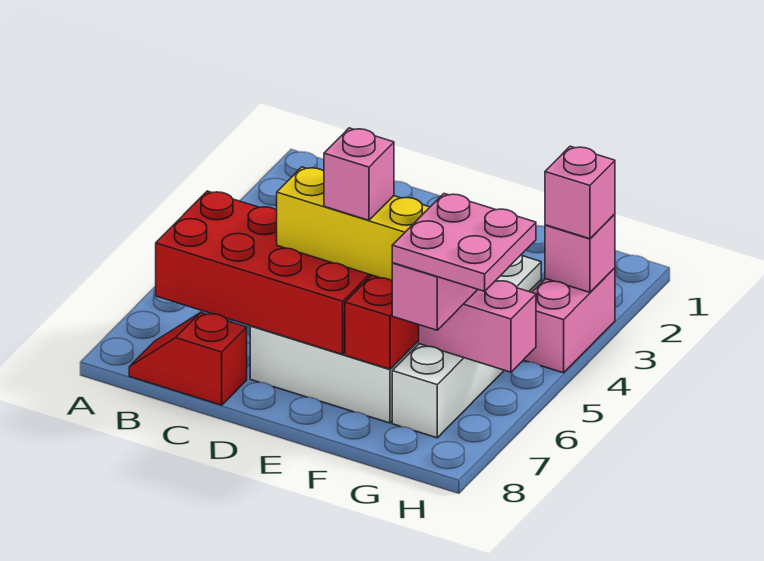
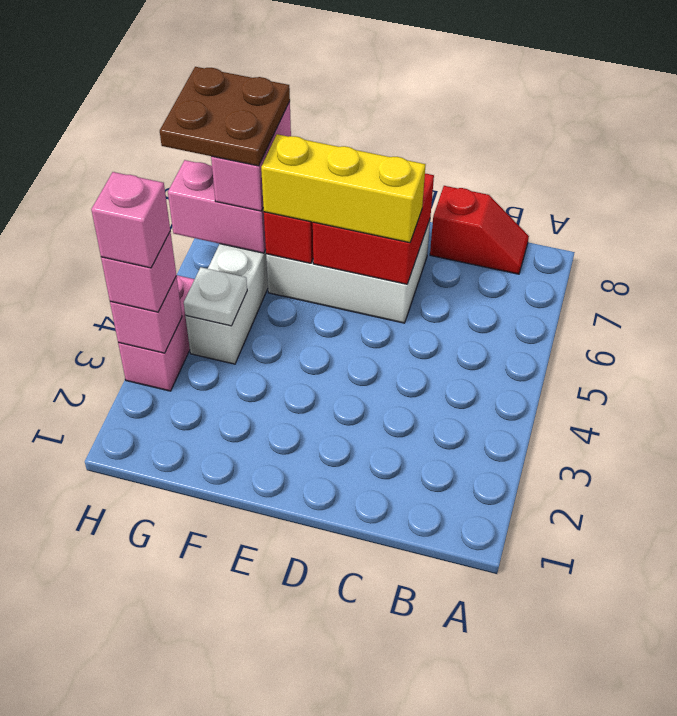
red 2x4 brick [156,191,371,354] -> red 2x2 brick [313,173,434,284]
pink 1x1 brick [324,128,394,220] -> pink 1x1 brick moved to [91,172,170,268]
pink 2x2 plate [392,194,536,291] -> brown 2x2 plate [160,67,290,166]

